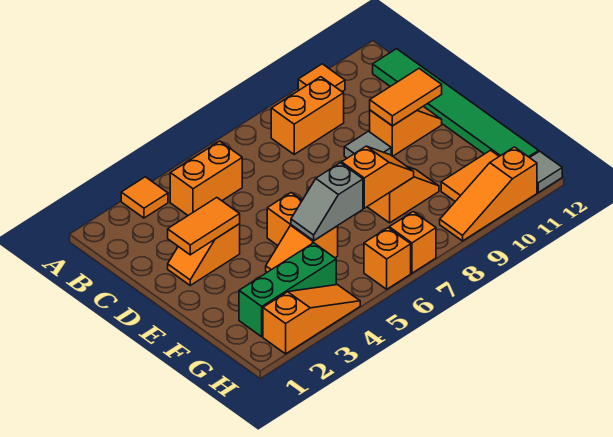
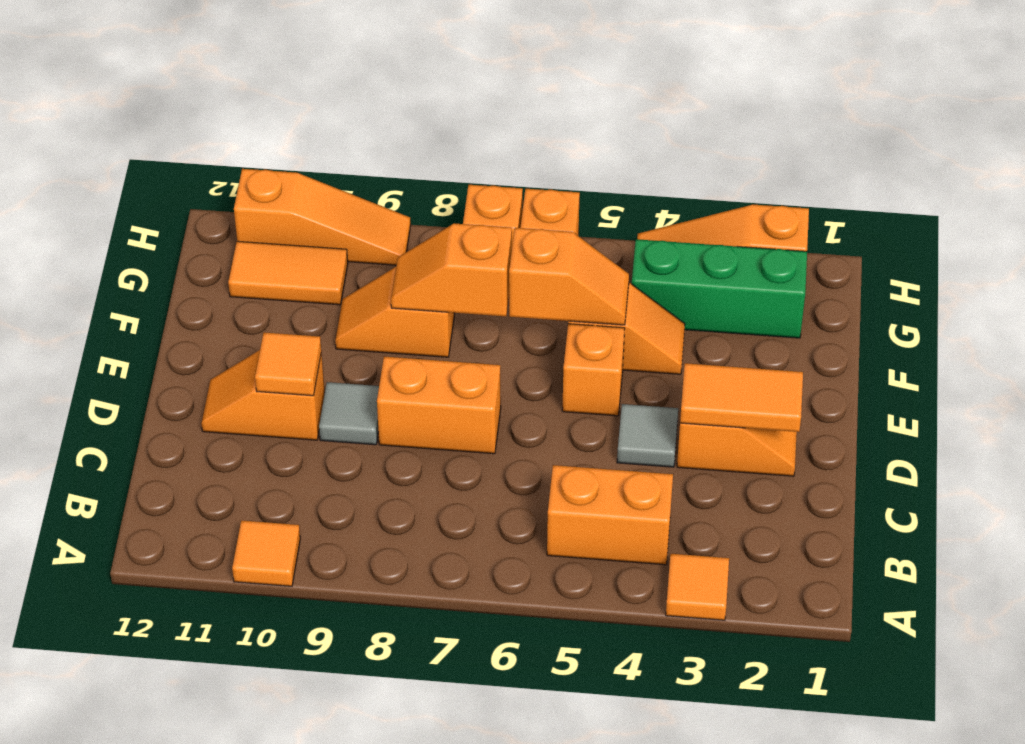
orange 1x2 brick [271,77,344,154] -> orange 1x2 brick moved to [377,356,501,454]
green 1x6 tile [373,49,539,158] -> none
orange 1x2 tile [370,69,442,126] -> orange 1x1 tile [255,332,321,396]
grey 1x2 slope [291,163,363,240] -> orange 1x2 slope [509,228,629,325]
grey 1x1 tile [530,151,562,192] -> grey 1x1 tile moved to [617,404,678,467]

